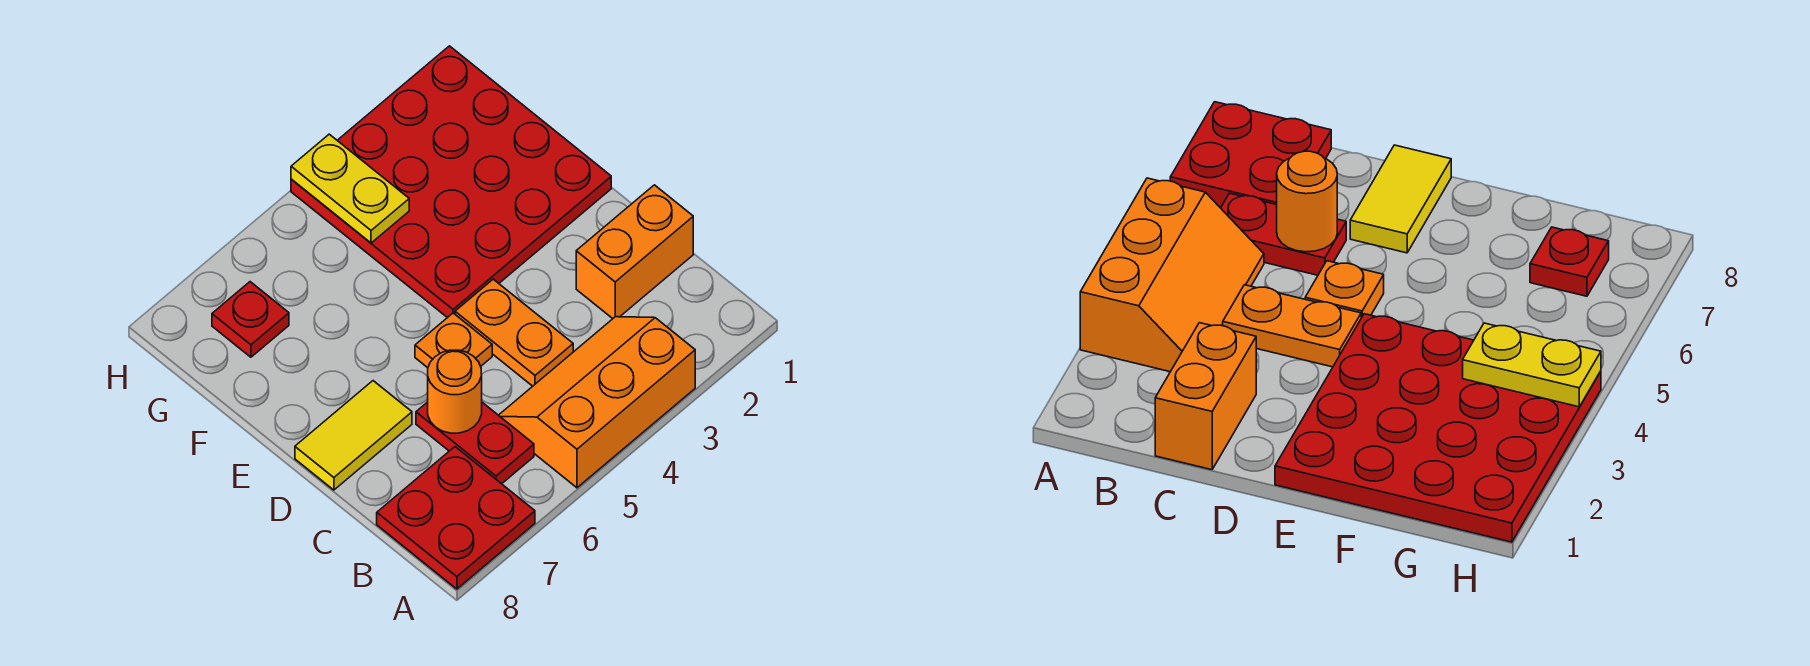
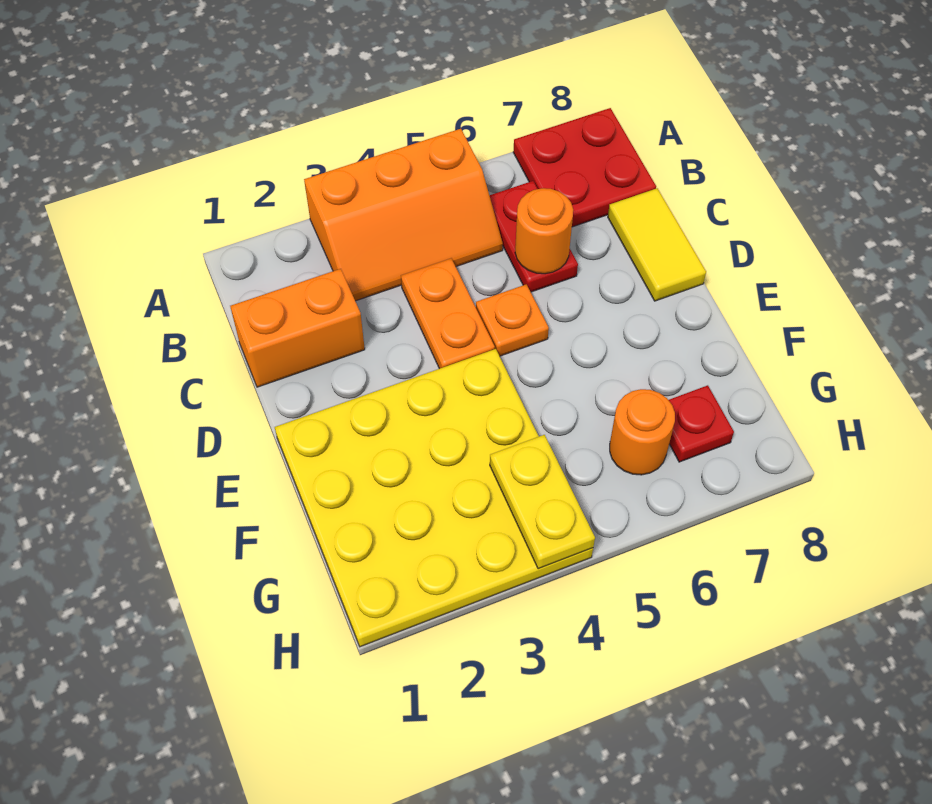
yellow 1x2 tile [295,381,412,490] -> yellow 1x2 tile turned to [608,188,706,301]
red 4x4 plate [291,46,611,318] -> yellow 4x4 plate [275,349,593,647]
none -> orange 1x1 round brick [610,389,675,475]

